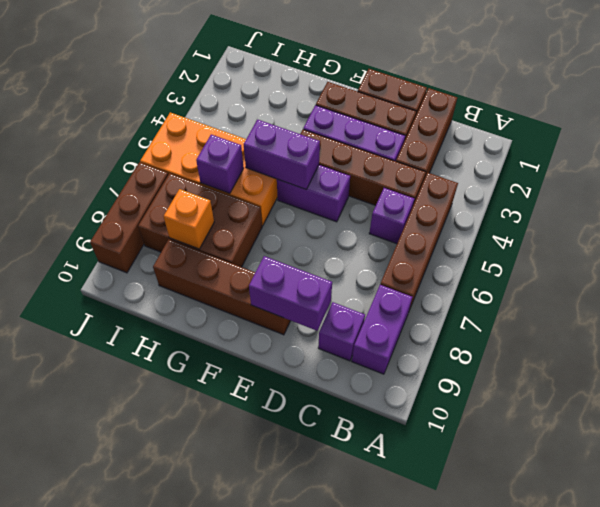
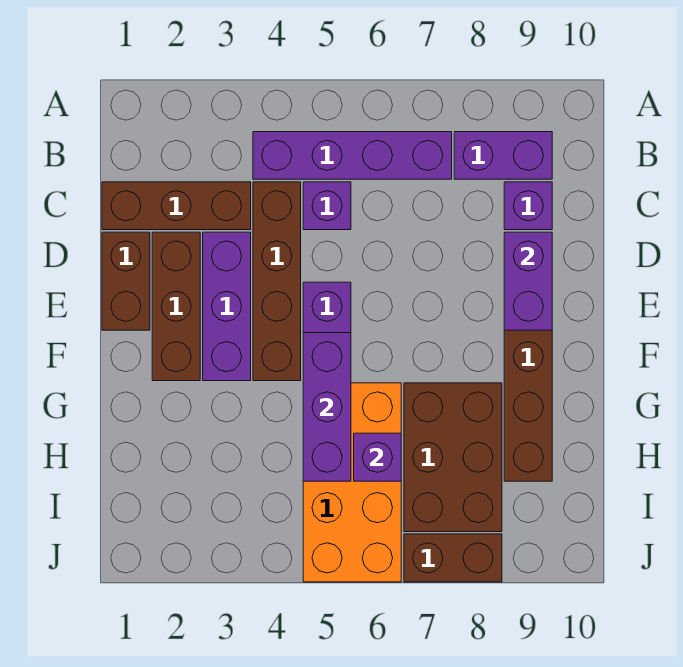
brown 1x4 brick [380,173,458,310] -> purple 1x4 brick [253,132,452,179]
purple 1x2 brick [244,120,320,189] -> purple 1x3 brick [303,333,351,481]
orange 1x1 brick [164,189,214,249] -> none
brown 1x3 brick [90,162,168,273] -> brown 1x2 brick [404,534,502,582]

